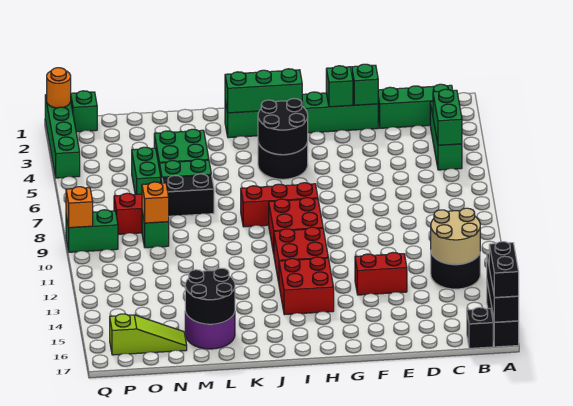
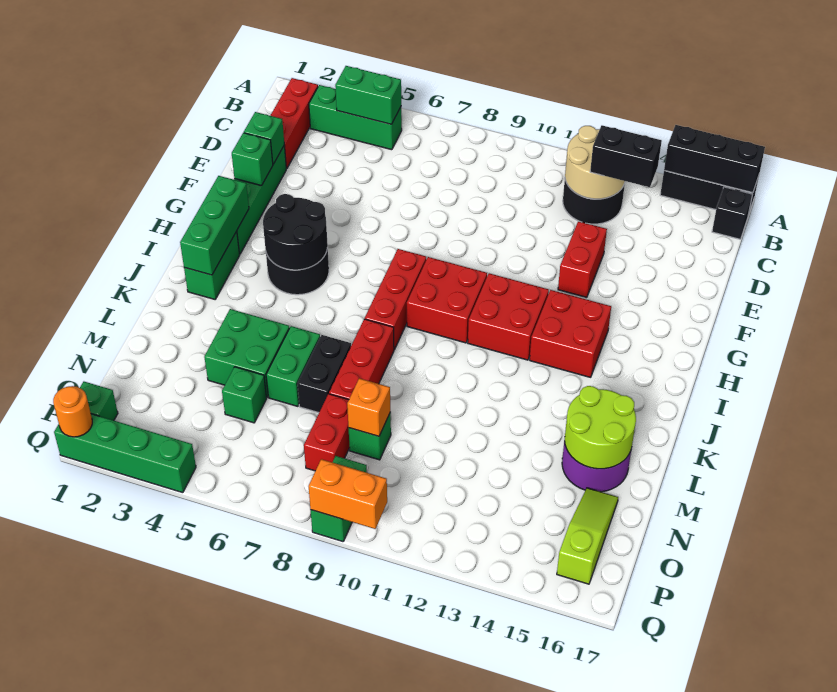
black 1x2 brick [489,242,519,298] -> black 1x2 brick moved to [590,125,662,187]
green 1x3 brick [378,84,453,128] -> red 1x3 brick [270,78,318,169]
none -> red 1x3 brick [329,319,394,400]
black 2x2 round brick [185,268,235,324] -> lime 2x2 round brick [565,386,636,469]
green 1x2 brick [132,147,161,195] -> green 1x1 brick [222,367,267,423]
orange 1x1 brick [66,187,93,228] -> orange 1x2 brick [309,459,387,529]

